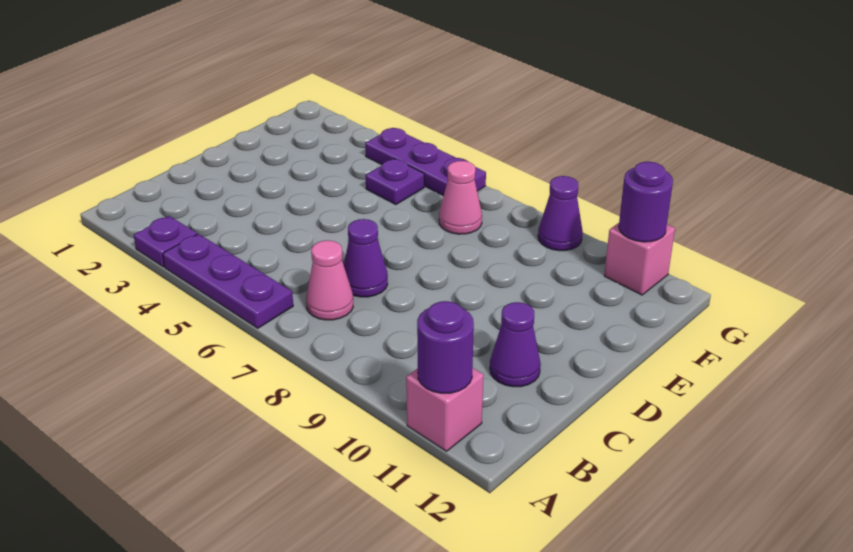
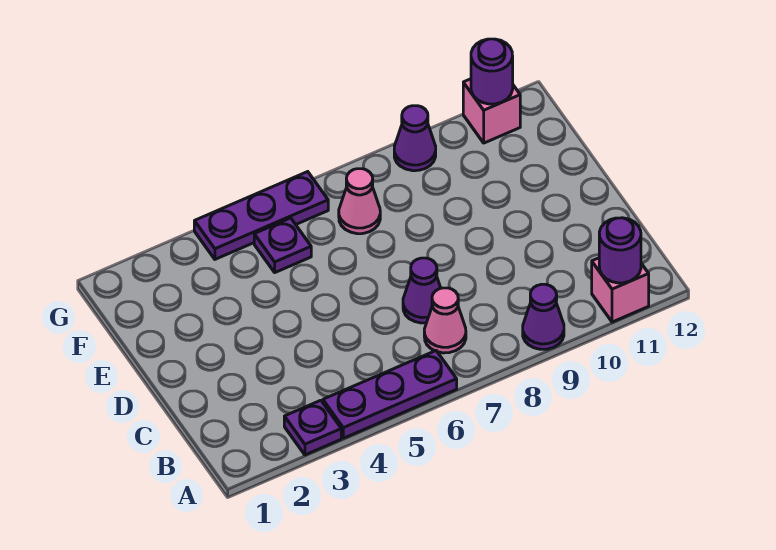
purple 1x1 cone [490,302,541,387] -> purple 1x1 cone moved to [523,284,564,349]

